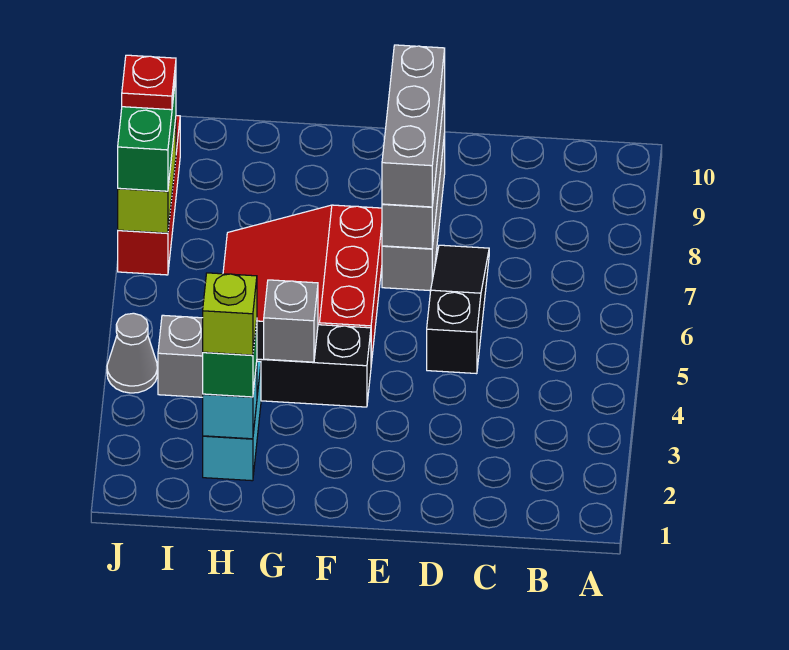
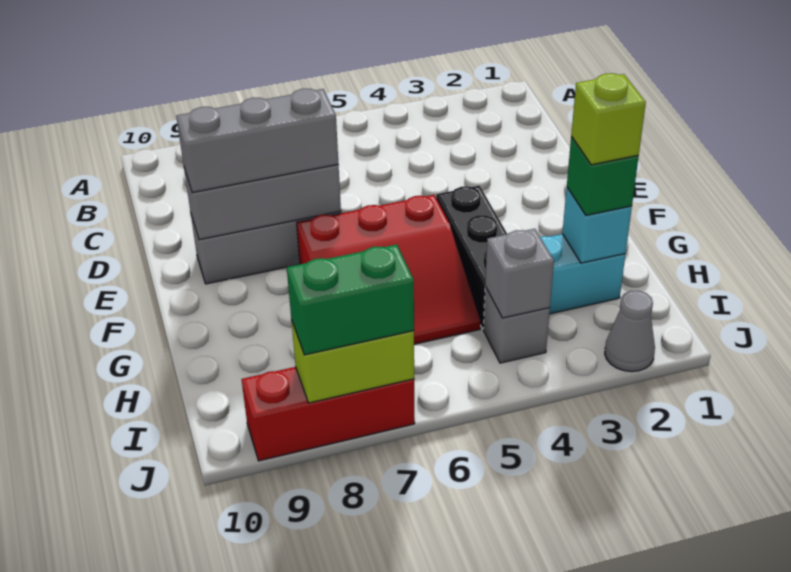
black 1x3 slope [427,245,489,374] -> none
grey 1x1 brick [264,280,318,362] -> grey 1x1 brick moved to [485,229,554,318]
grey 1x1 cone [107,313,157,393] -> grey 1x1 cone moved to [605,291,655,372]
red 1x1 plate [122,55,176,110] -> none

